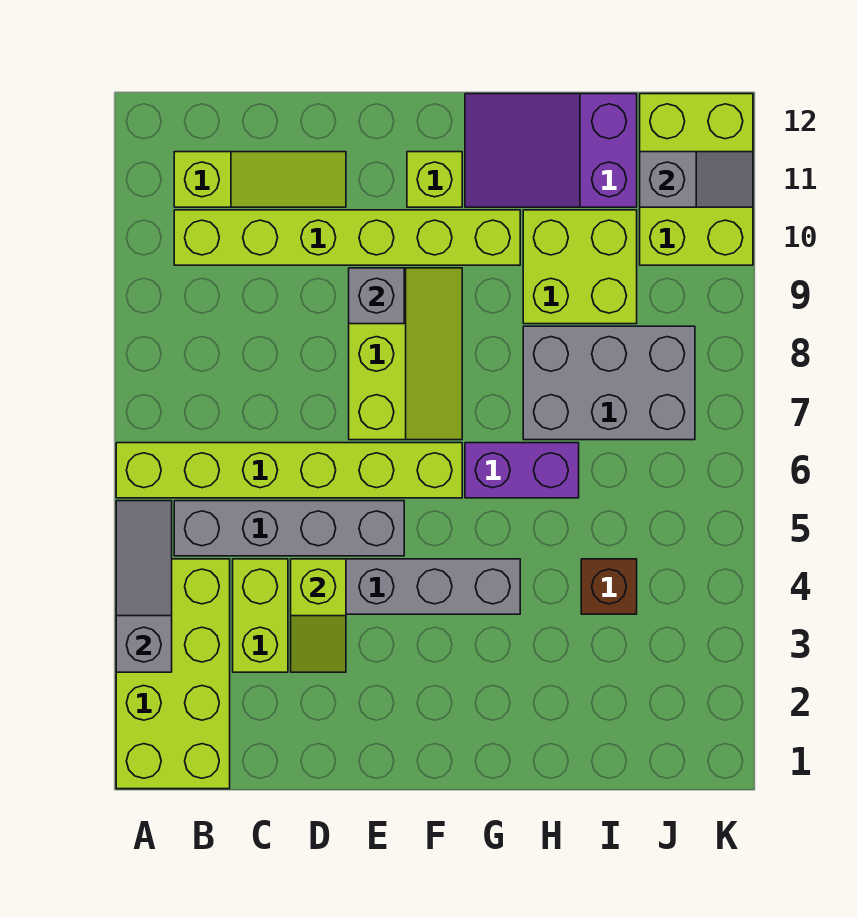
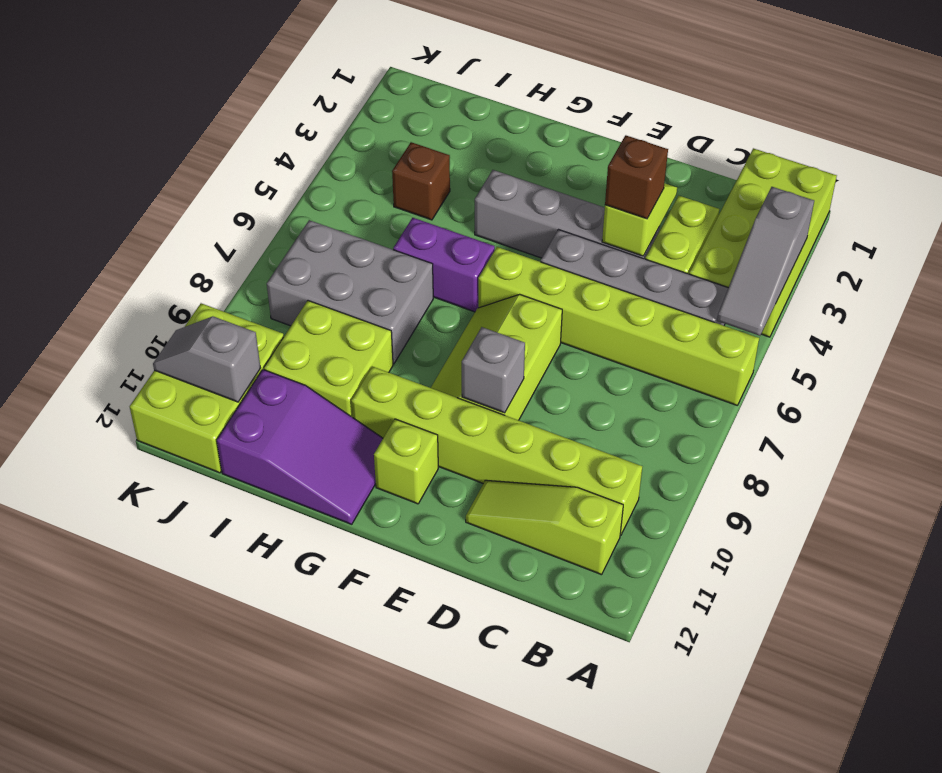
none -> brown 1x1 brick [605,135,668,219]

